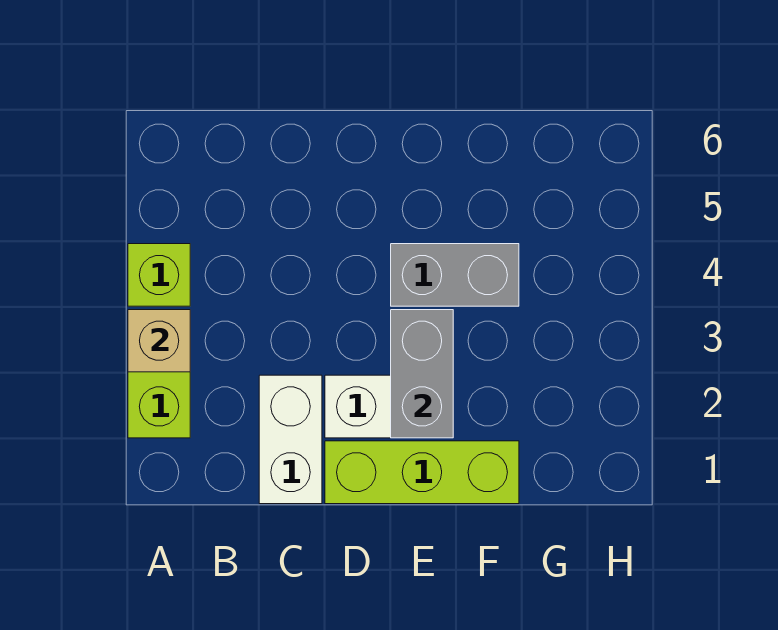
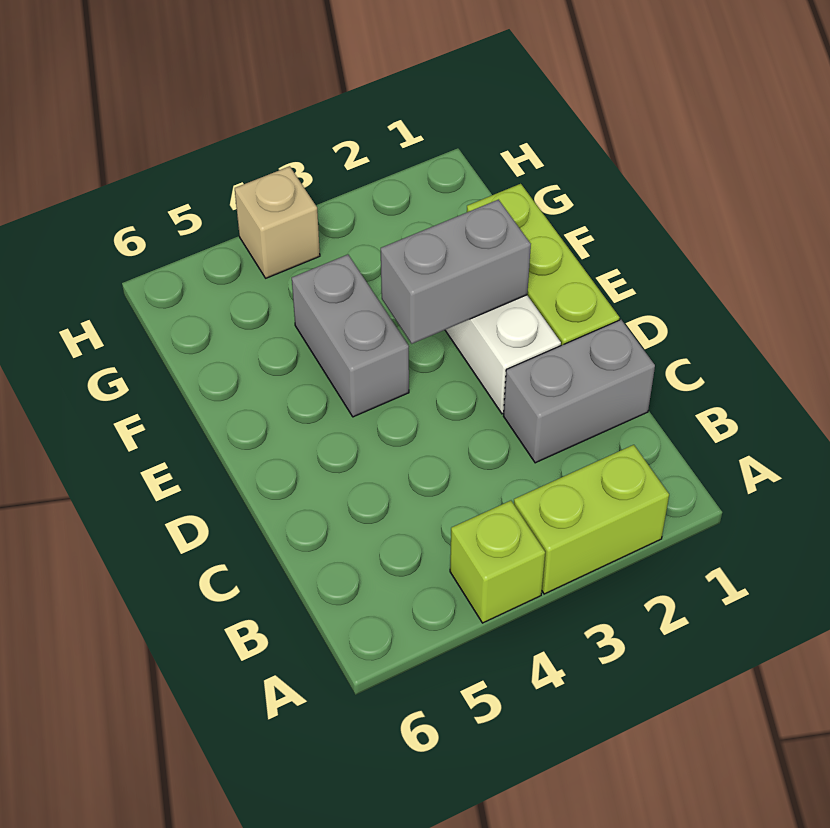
tan 1x1 brick [128,310,190,372] -> tan 1x1 brick moved to [235,166,320,278]
white 1x2 brick [259,375,322,504] -> grey 1x2 brick [504,320,655,463]

